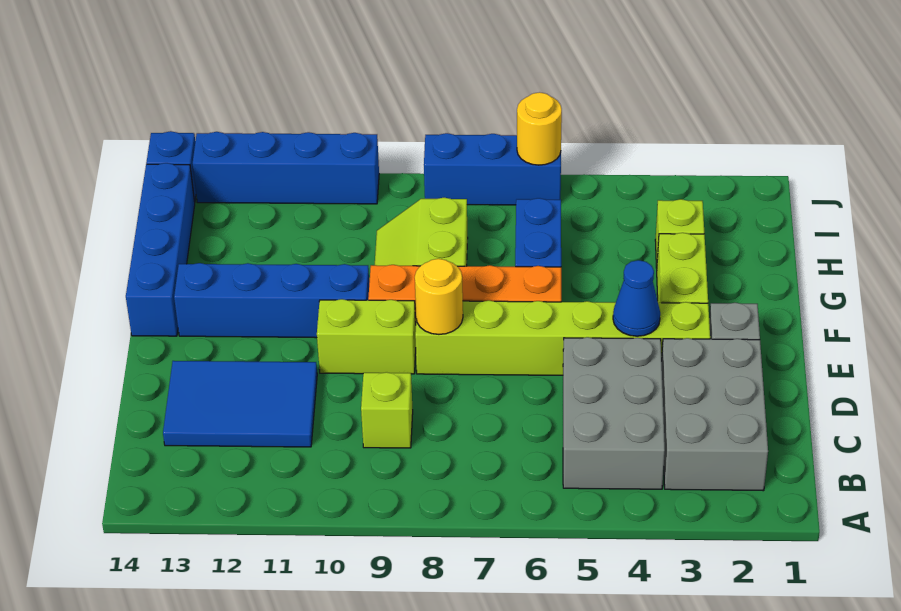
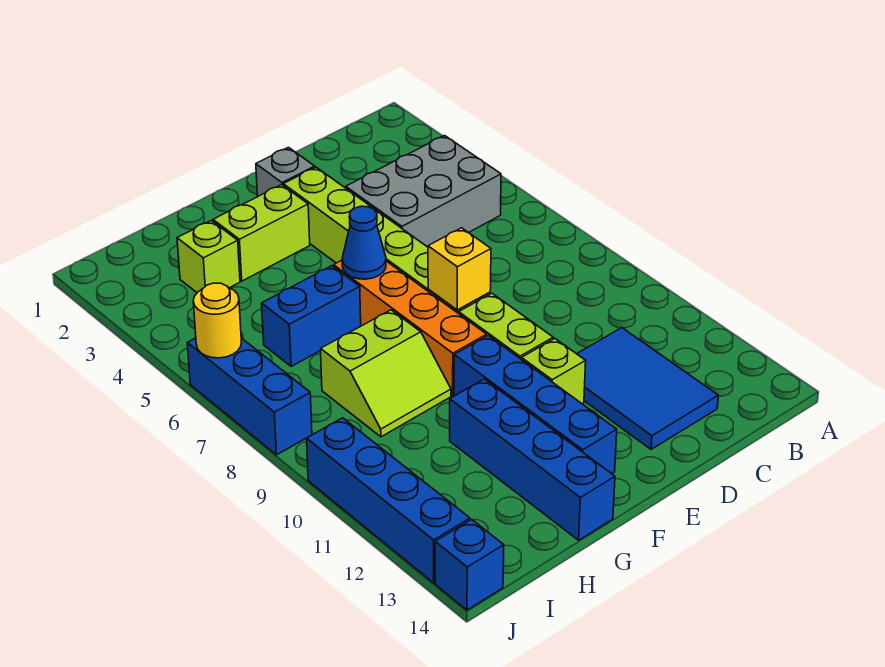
grey 2x3 brick [662,338,768,491] -> none
lime 1x1 brick [361,372,413,448] -> lime 1x1 brick moved to [521,339,586,404]
blue 1x1 cone [613,260,660,336] -> blue 1x1 cone moved to [342,206,386,279]
yellow 1x1 round brick [415,259,463,334] -> yellow 1x1 brick [428,228,491,310]
blue 1x4 brick [126,163,195,336] -> blue 1x4 brick turned to [450,379,615,540]

